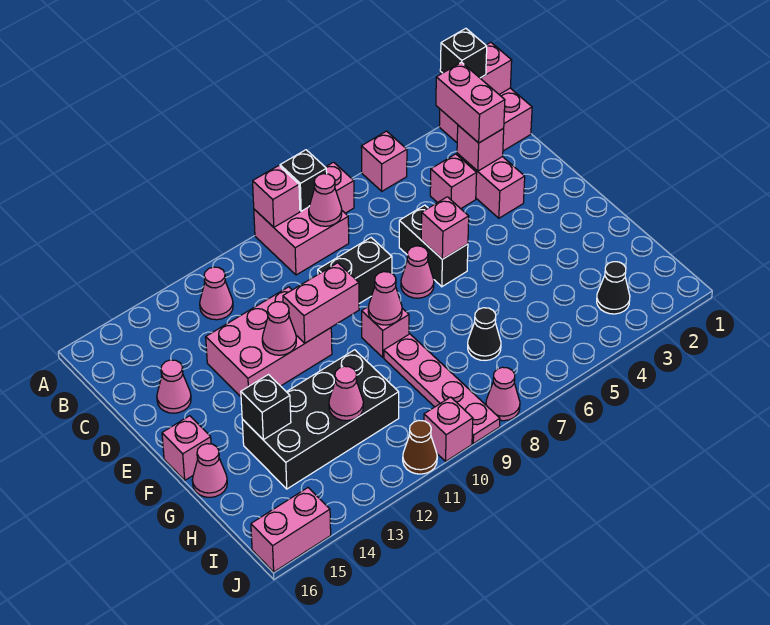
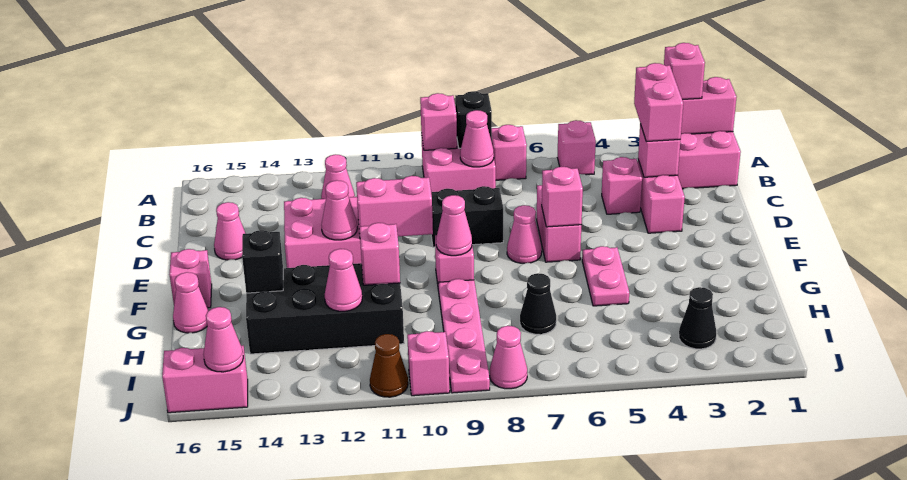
black 1x1 brick [440,28,487,78] -> pink 1x1 brick [664,43,705,100]
black 1x2 brick [399,205,468,287] -> pink 1x2 brick [537,185,581,262]
none -> pink 1x2 plate [582,246,629,306]
none -> pink 1x1 brick [360,223,400,285]
none -> pink 1x1 cone [203,307,243,372]

